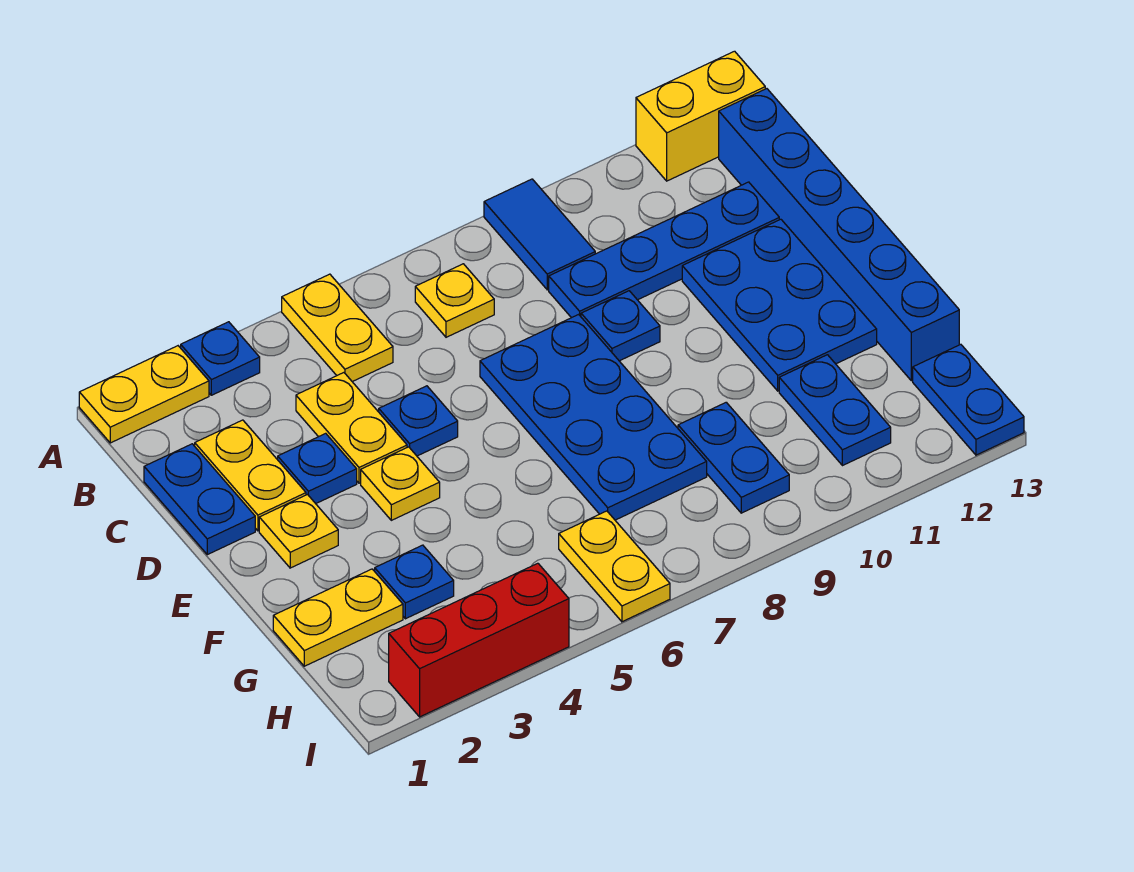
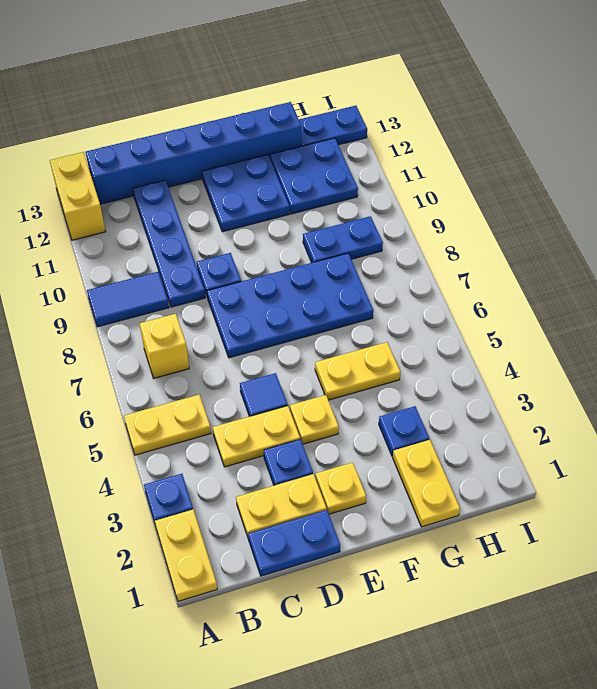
yellow 1x1 plate [415,264,494,337] -> yellow 1x1 brick [140,314,189,378]
blue 1x1 plate [379,386,458,456] -> blue 1x1 tile [240,373,288,416]
blue 2x3 plate [682,219,877,391] -> blue 2x2 plate [202,155,290,232]
blue 1x2 plate [779,355,891,466] -> blue 2x2 plate [270,138,358,214]
yellow 1x2 plate [559,511,670,622] -> yellow 1x2 plate moved to [315,342,400,400]
red 1x3 brick [389,563,569,717] -> none

